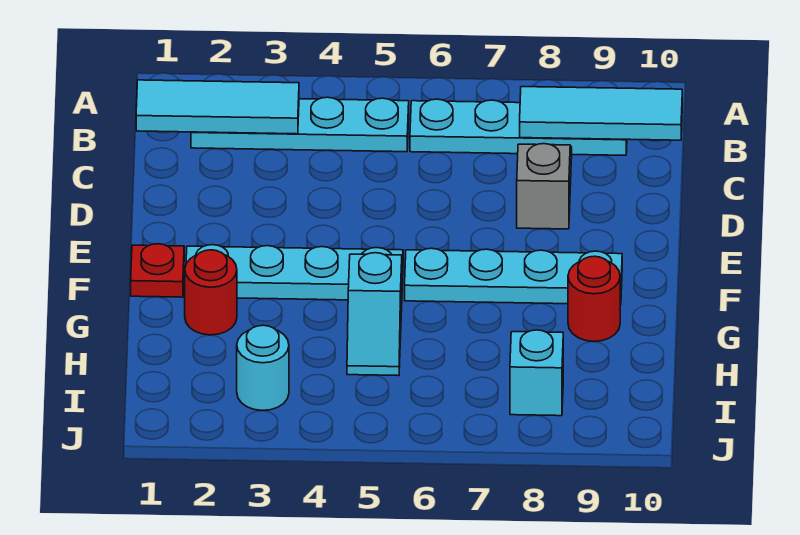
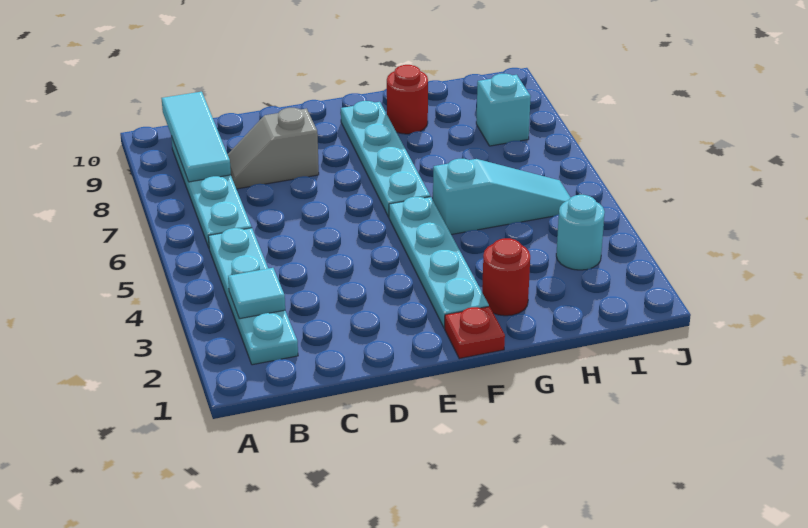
cyan 1x3 tile [136,80,299,134] -> cyan 1x1 tile [228,268,285,319]
cyan 1x2 slope [347,253,402,376] -> cyan 1x3 slope [433,159,571,235]

